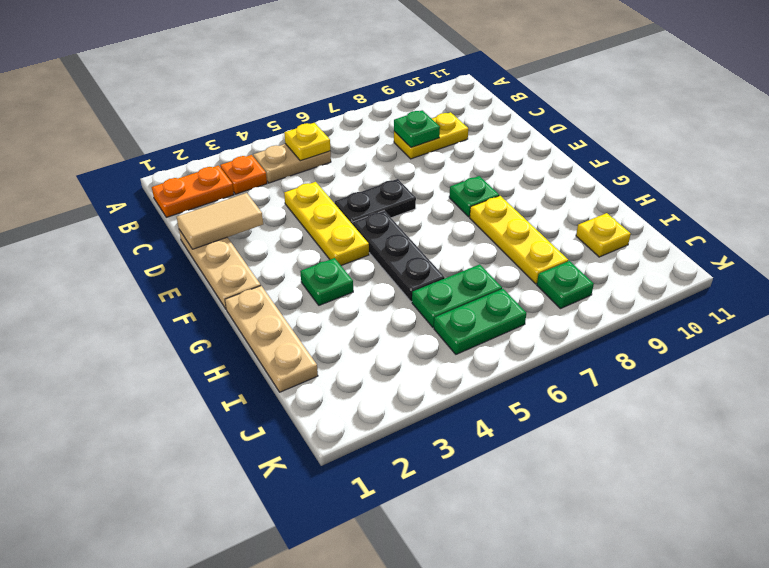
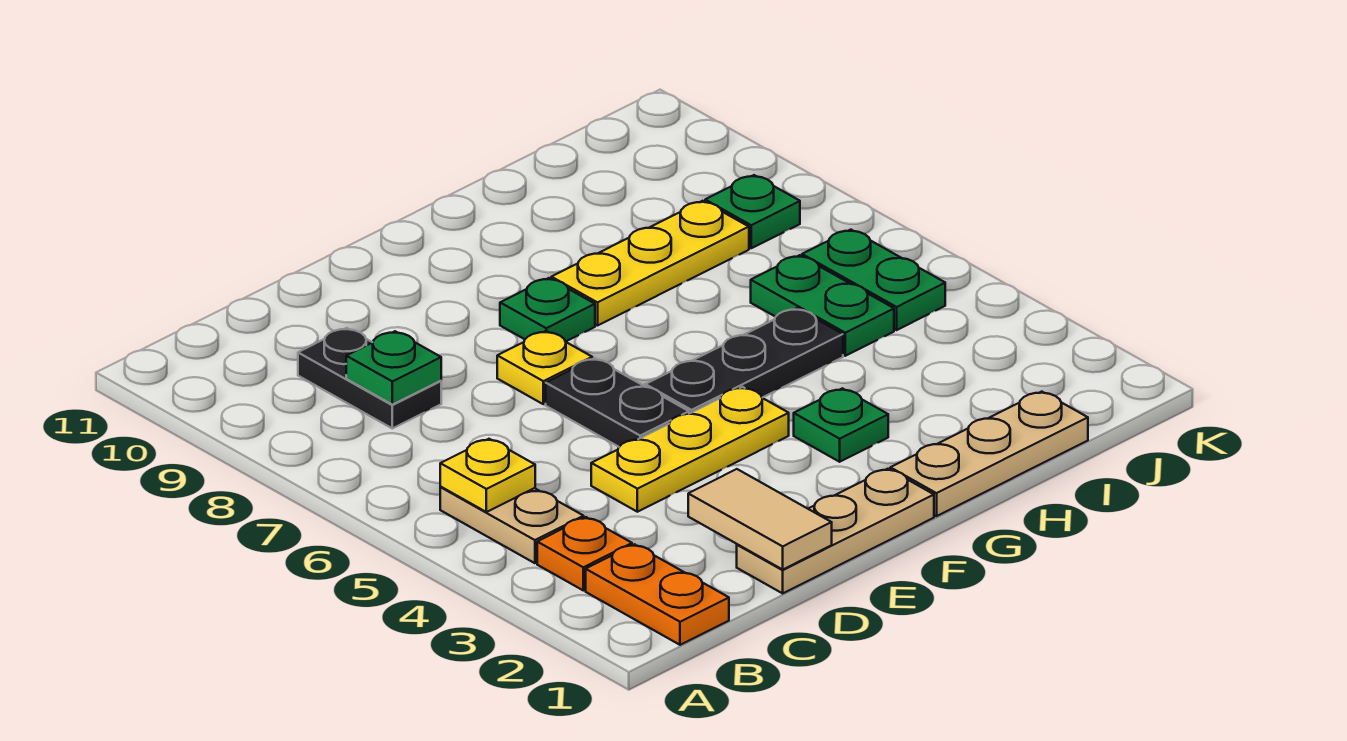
yellow 1x2 plate [394,112,468,159] -> black 1x2 plate [298,328,441,428]
yellow 1x1 plate [576,213,631,257] -> yellow 1x1 plate moved to [497,331,592,404]

